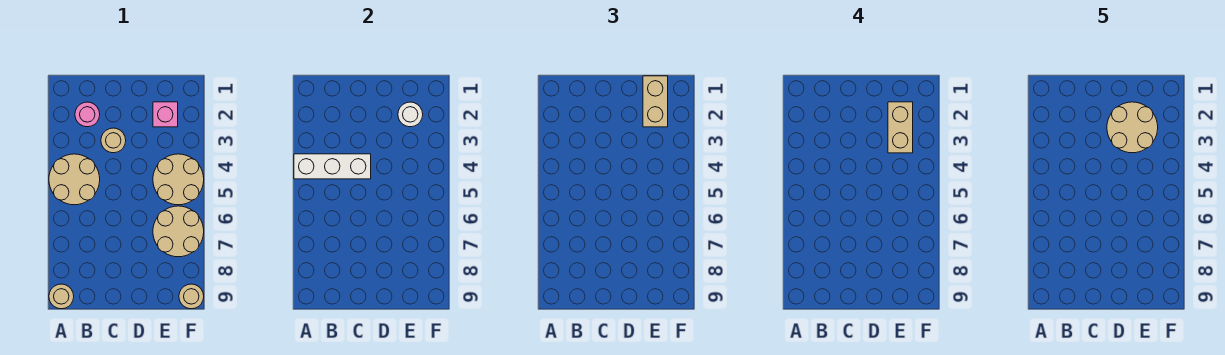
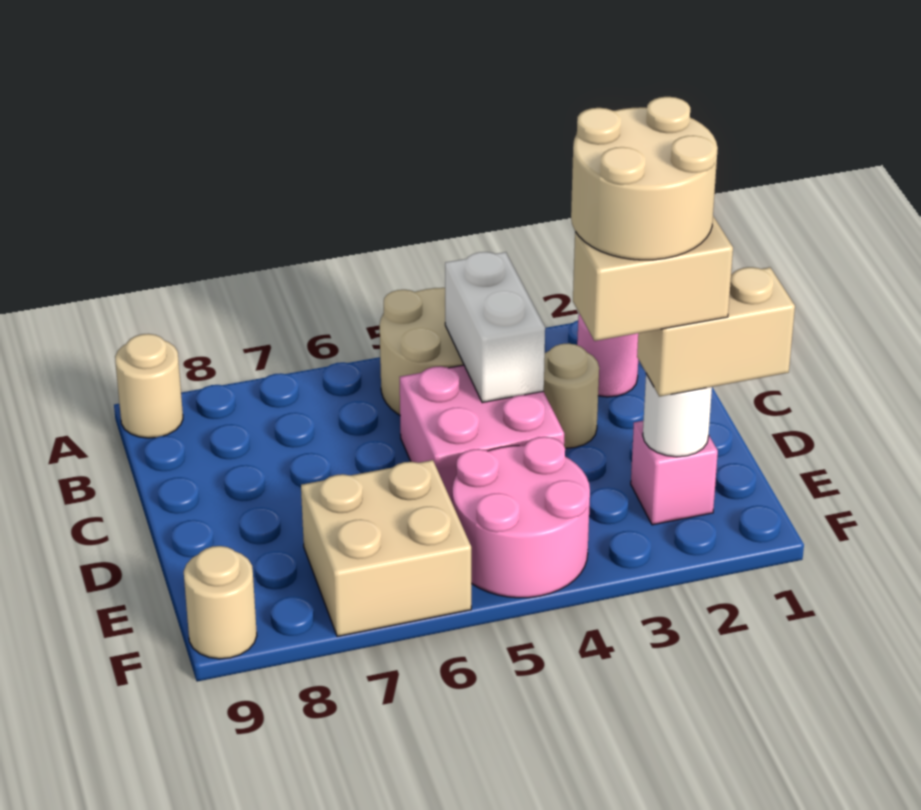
white 1x3 brick [294,154,371,179] -> white 1x2 brick [445,252,545,403]
none -> pink 2x2 brick [400,365,564,502]
tan 2x2 round brick [153,154,204,205] -> pink 2x2 round brick [452,437,590,598]
tan 2x2 round brick [153,206,204,257] -> tan 2x2 brick [301,460,471,637]

